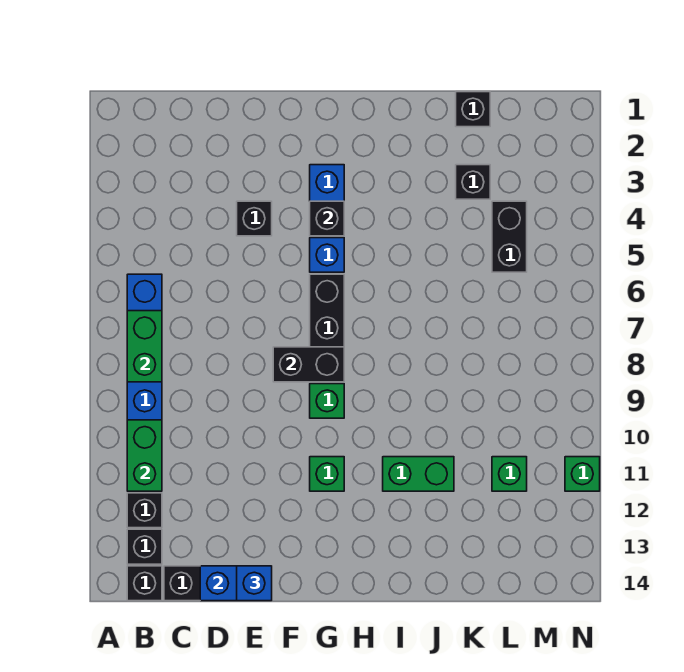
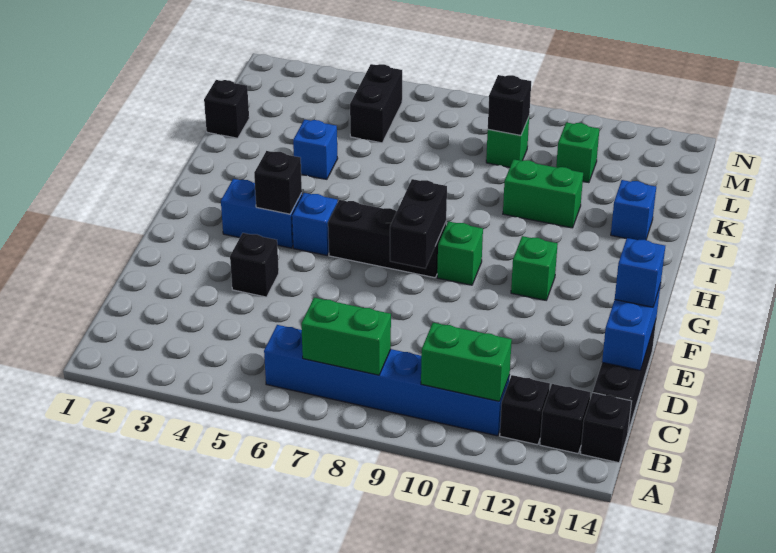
green 1x2 brick [383,457,454,491] -> green 1x2 brick turned to [503,159,583,228]
none -> blue 1x1 brick [293,120,338,179]
none -> blue 1x1 brick [611,180,656,240]
black 1x1 brick [456,165,490,199] -> black 1x1 brick moved to [488,75,531,136]
black 1x2 brick [492,201,527,272] -> black 1x2 brick turned to [350,64,402,143]
green 1x1 brick [565,457,600,491] -> green 1x1 brick moved to [486,117,529,167]

